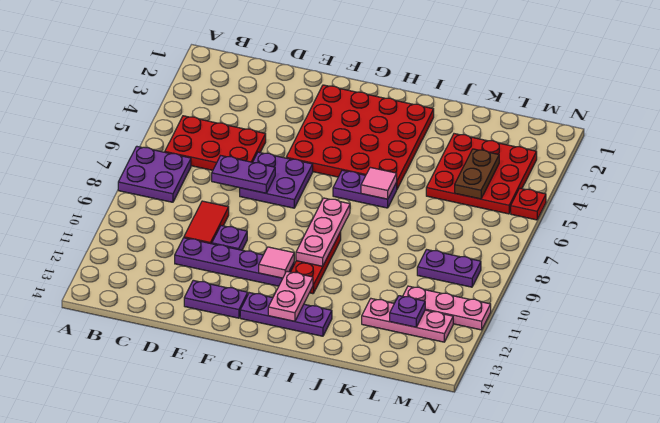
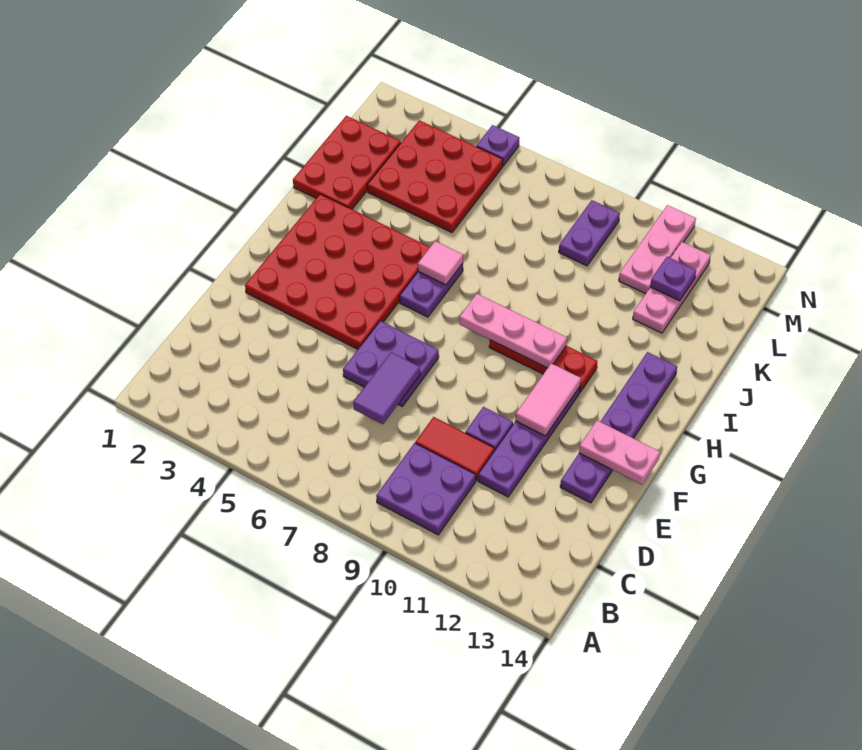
purple 2x2 plate [118,146,191,202] -> purple 2x2 plate moved to [376,443,476,535]
red 2x3 plate [165,116,266,170] -> red 2x3 plate moved to [293,116,401,209]
purple 1x2 plate [212,156,275,193] -> purple 1x2 tile [353,352,420,424]
pink 1x1 tile [259,247,294,278] -> pink 1x2 tile [515,363,581,436]
pink 1x2 plate [268,271,313,321] -> pink 1x2 plate moved to [579,421,660,485]
brown 1x2 plate [455,149,499,199] -> none
red 1x1 plate [511,188,546,220] -> purple 1x1 plate [476,125,519,166]

